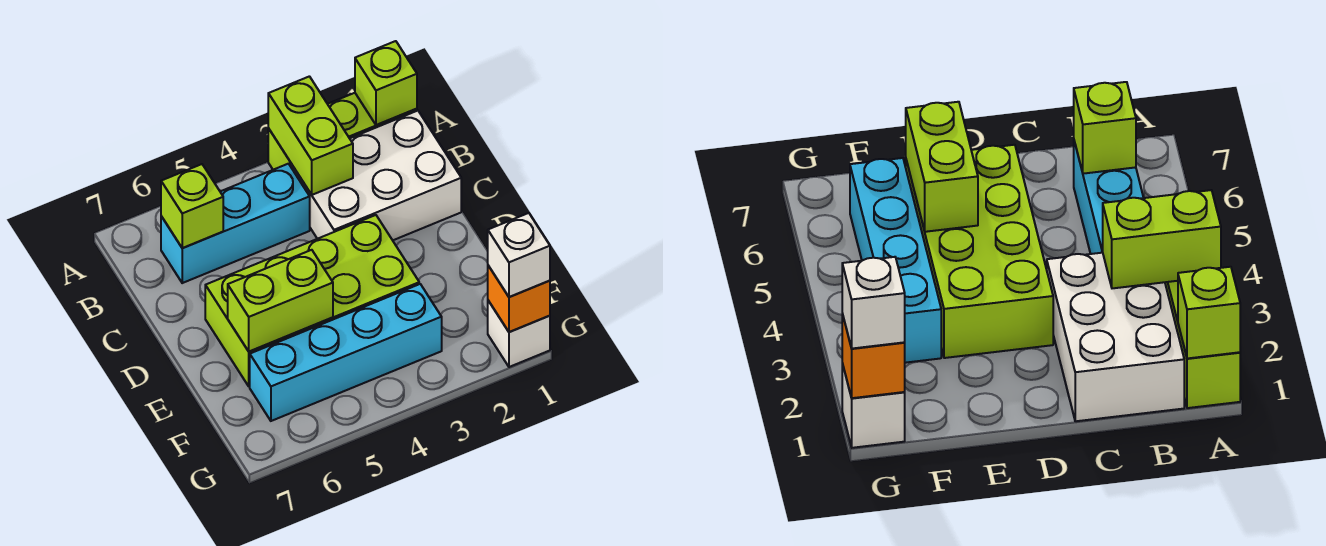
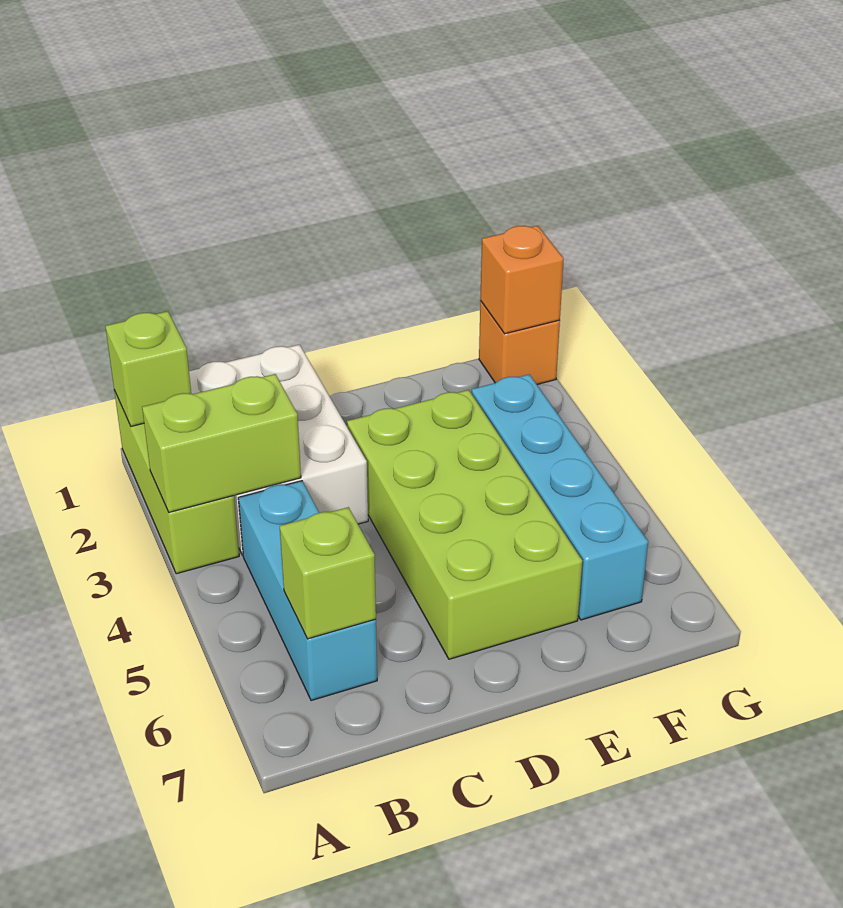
lime 1x2 brick [228,250,333,352] -> none
white 1x1 brick [488,301,550,367] -> orange 1x1 brick [479,301,560,385]
white 1x1 brick [488,213,550,297] -> none

